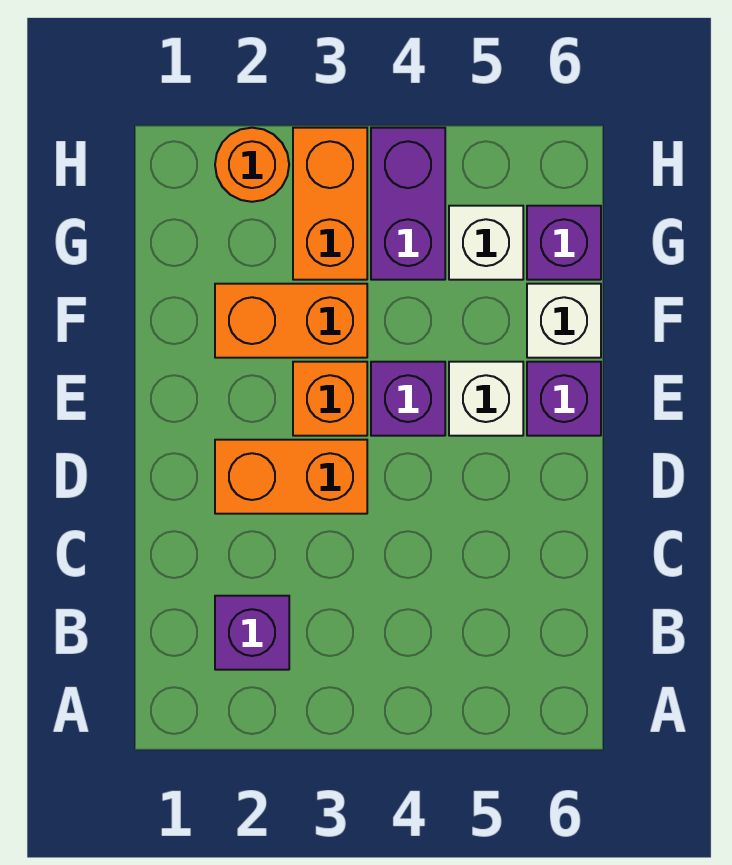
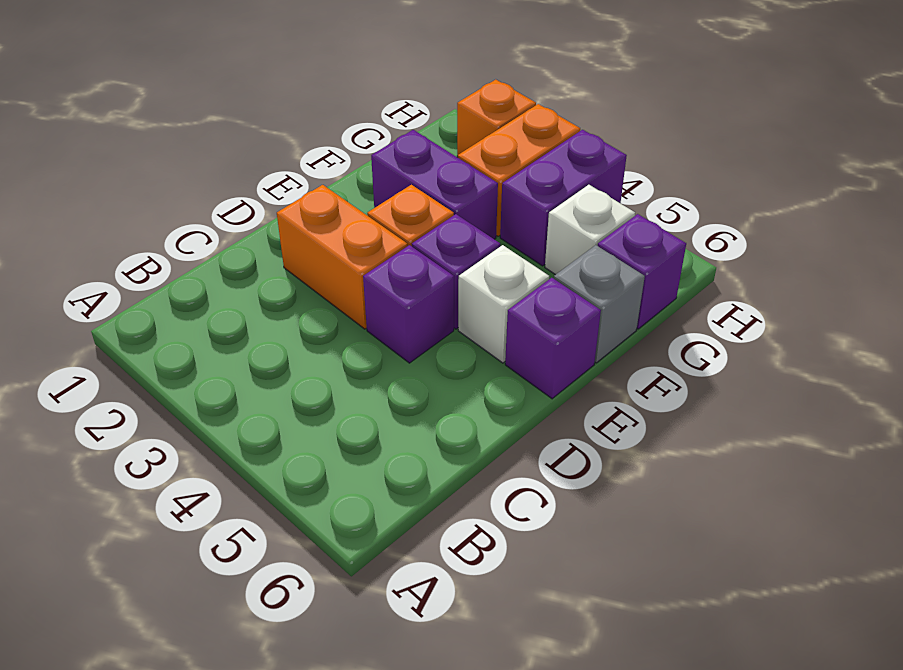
purple 1x1 brick [215,596,289,670] -> purple 1x1 brick moved to [363,245,454,363]
orange 1x2 brick [215,284,367,358] -> purple 1x2 brick [371,130,498,239]
white 1x1 brick [527,284,601,358] -> grey 1x1 brick [554,245,645,363]
orange 1x1 round brick [215,128,289,202] -> orange 1x1 brick [457,80,536,157]

